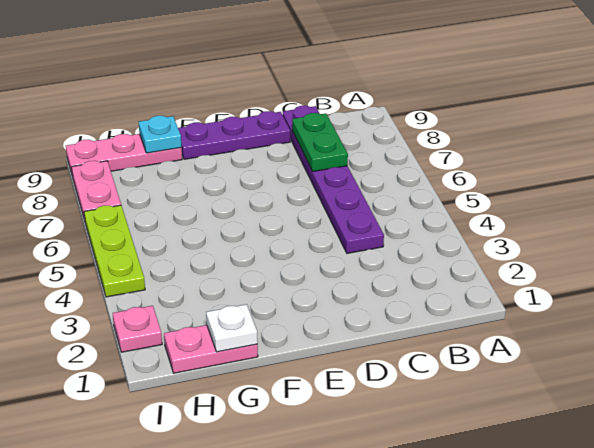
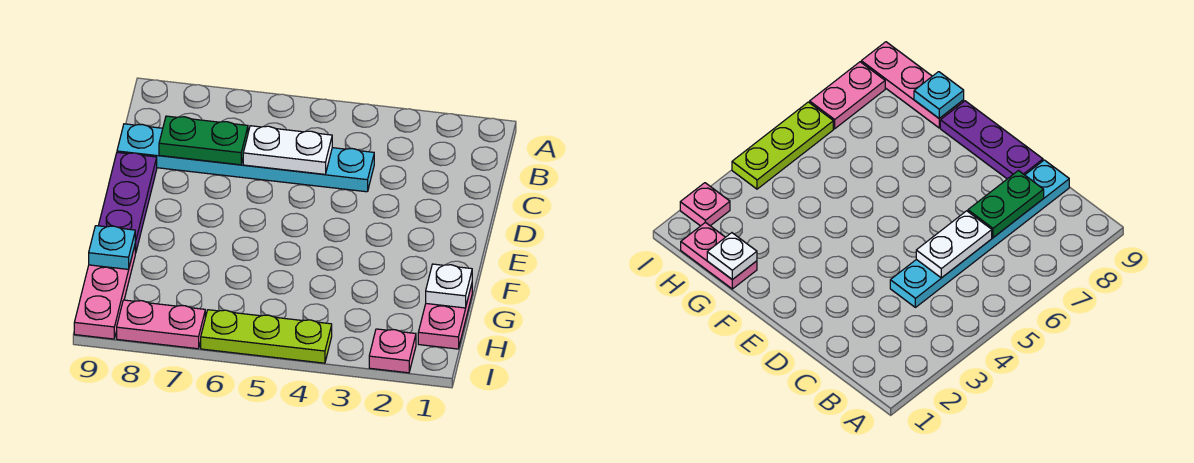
purple 1x6 plate [283,106,384,253] -> cyan 1x6 plate [117,124,374,192]
none -> white 1x2 plate [243,126,332,174]

